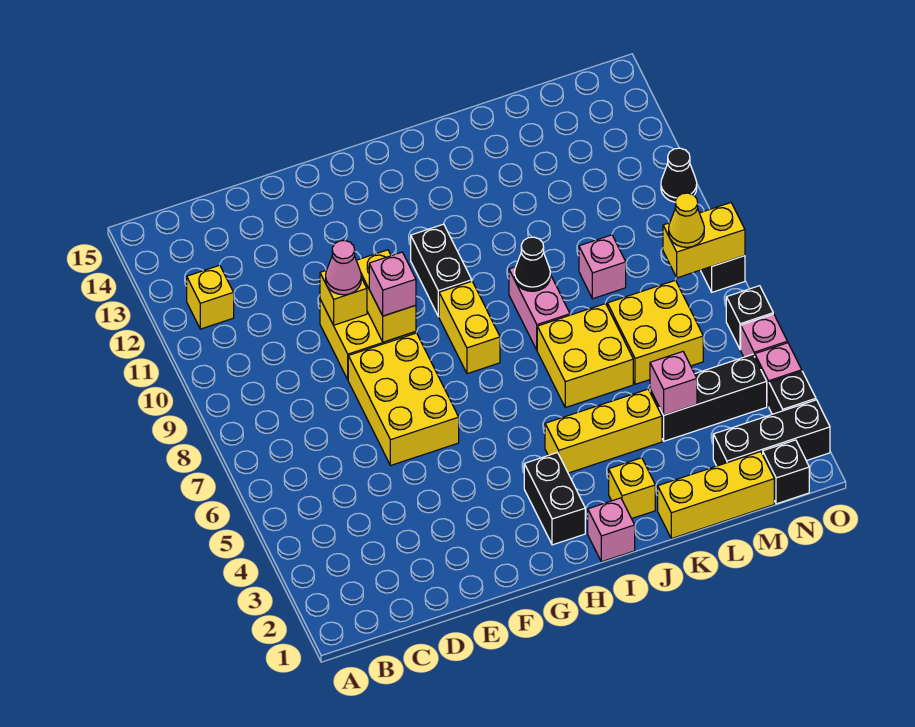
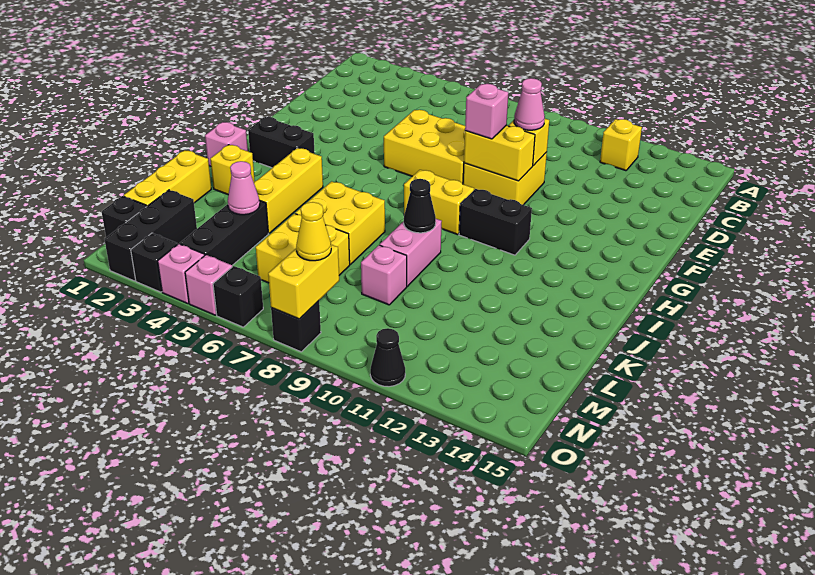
pink 1x2 brick [509,267,570,350] -> pink 1x2 brick turned to [380,219,442,286]
pink 1x1 brick [650,352,697,415] -> pink 1x1 cone [228,161,260,215]

